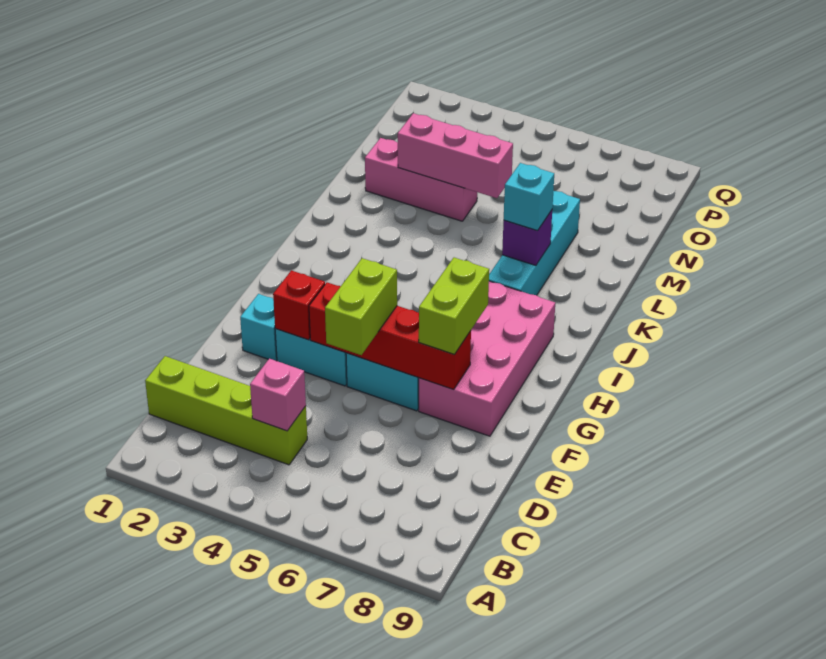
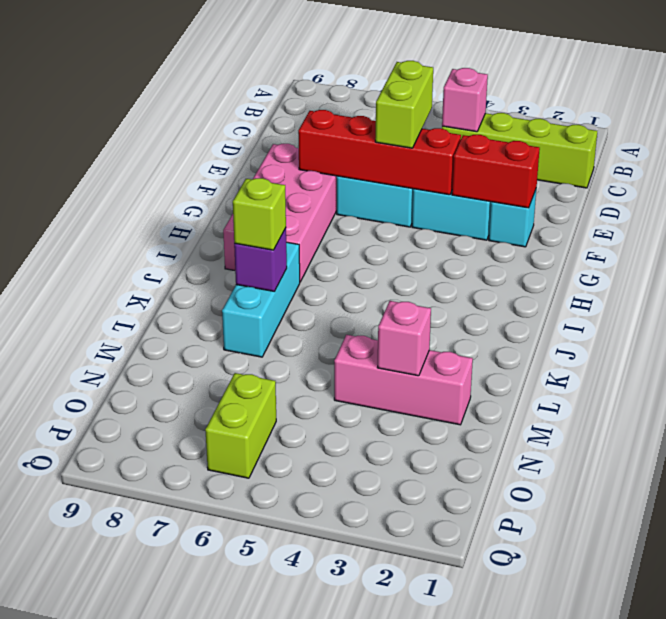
red 1x1 brick [273,270,325,340] -> red 1x2 brick [452,135,540,208]
lime 1x2 brick [419,258,489,354] -> lime 1x2 brick moved to [205,373,276,478]
cyan 1x4 brick [489,191,580,295] -> cyan 1x3 brick [222,242,300,357]
cyan 1x1 brick [504,163,554,231] -> lime 1x1 brick [233,178,286,250]
pink 1x3 brick [398,113,513,198] -> pink 1x1 brick [377,301,431,376]

